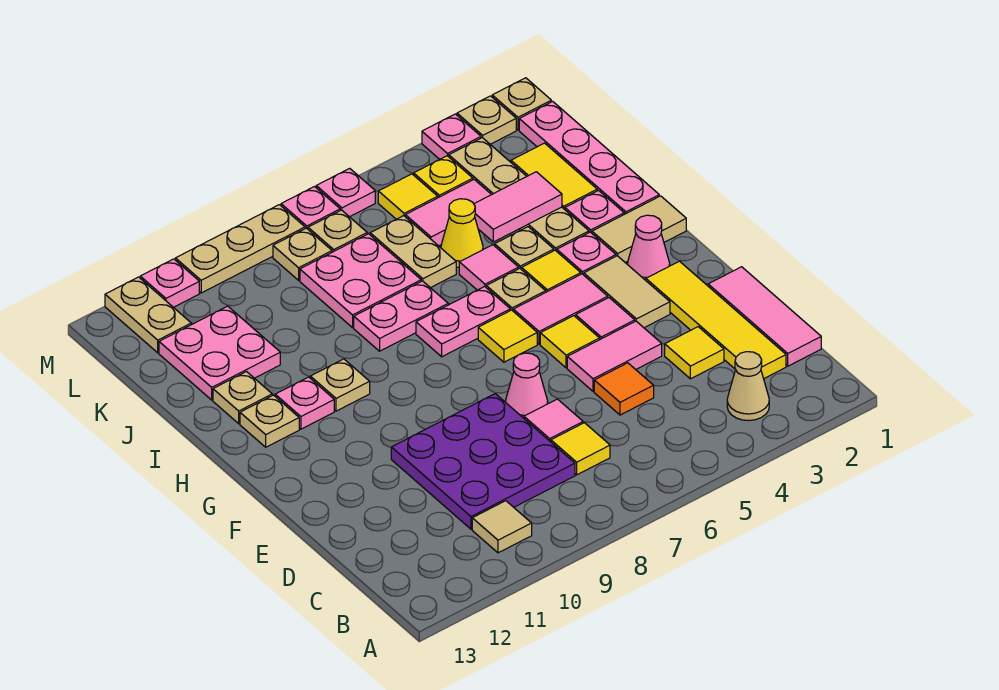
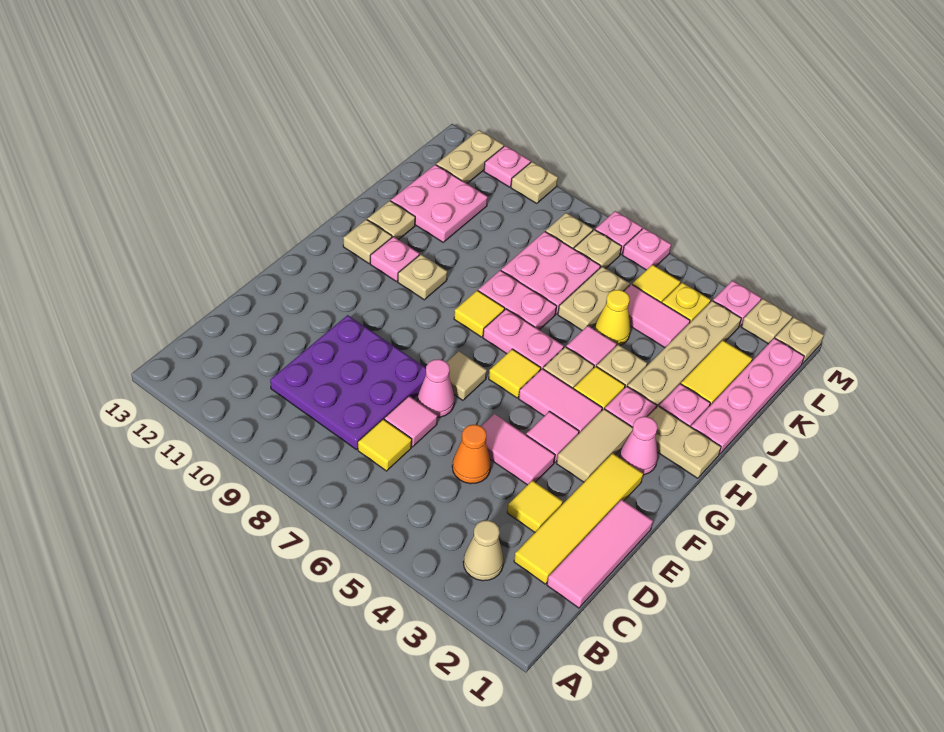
tan 1x1 tile [472,501,532,553] -> tan 1x1 tile moved to [446,351,487,400]
orange 1x1 tile [594,363,654,415] -> orange 1x1 cone [452,425,491,484]
yellow 1x1 tile [540,316,600,368] -> yellow 1x1 tile moved to [454,290,505,337]
tan 1x2 tile [592,196,686,262] -> tan 1x2 plate [648,406,721,478]
pink 1x2 tile [474,172,562,242] -> none
tan 1x3 plate [175,205,305,293] -> tan 1x1 plate [511,162,558,203]

